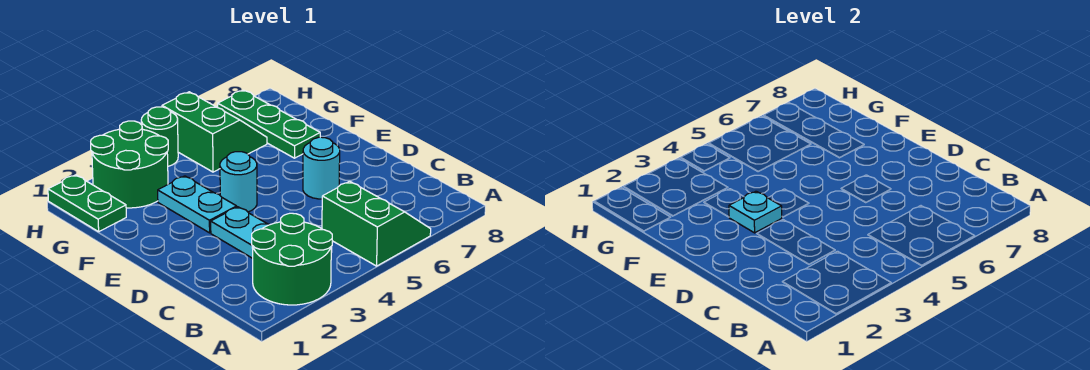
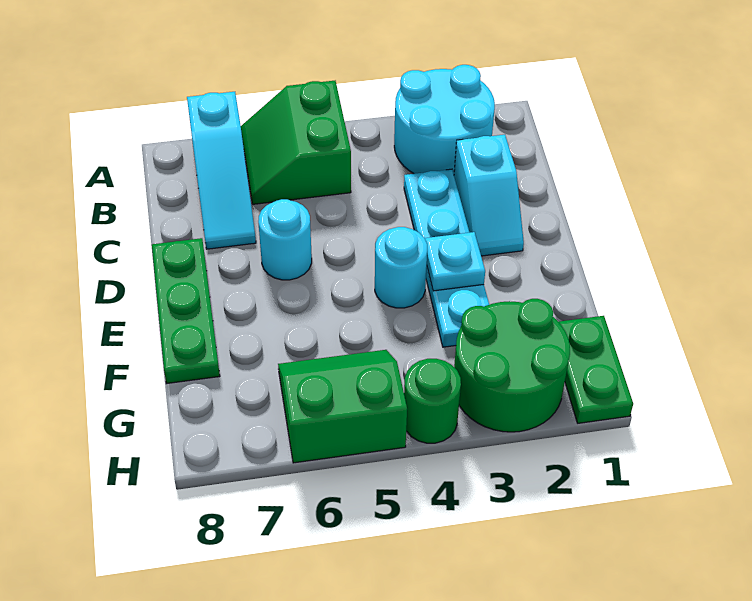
green 2x2 round brick [252,213,332,305] -> cyan 2x2 round brick [394,65,495,174]
none -> cyan 1x3 slope [187,92,256,249]
none -> cyan 1x2 slope [454,135,524,256]
green 1x3 plate [218,90,320,158] -> green 1x3 plate moved to [152,238,220,383]
green 2x2 slope [162,92,267,172] -> green 2x2 slope turned to [278,350,407,463]

